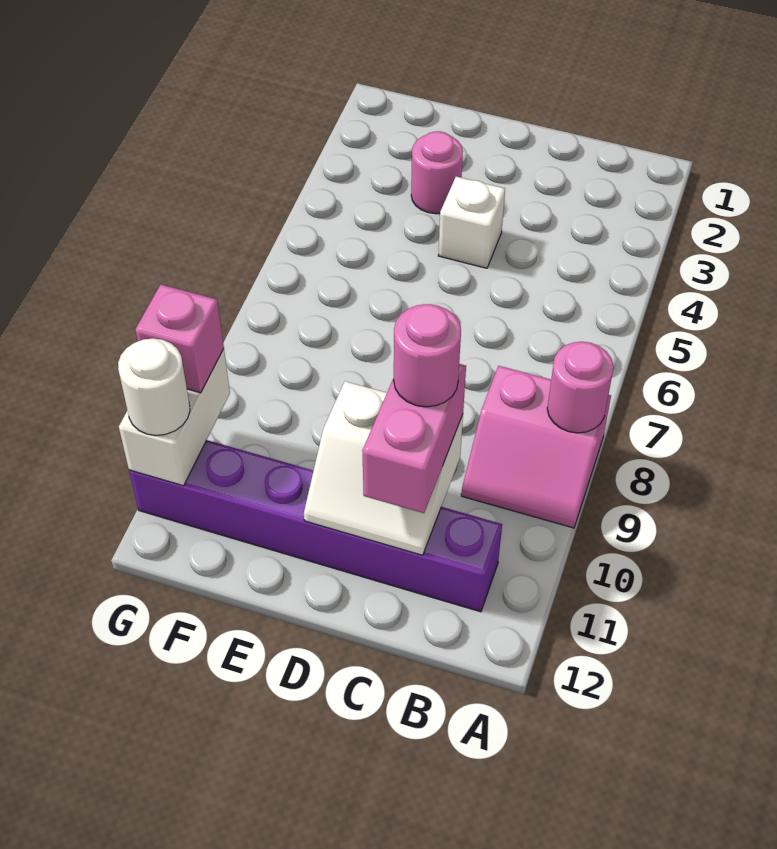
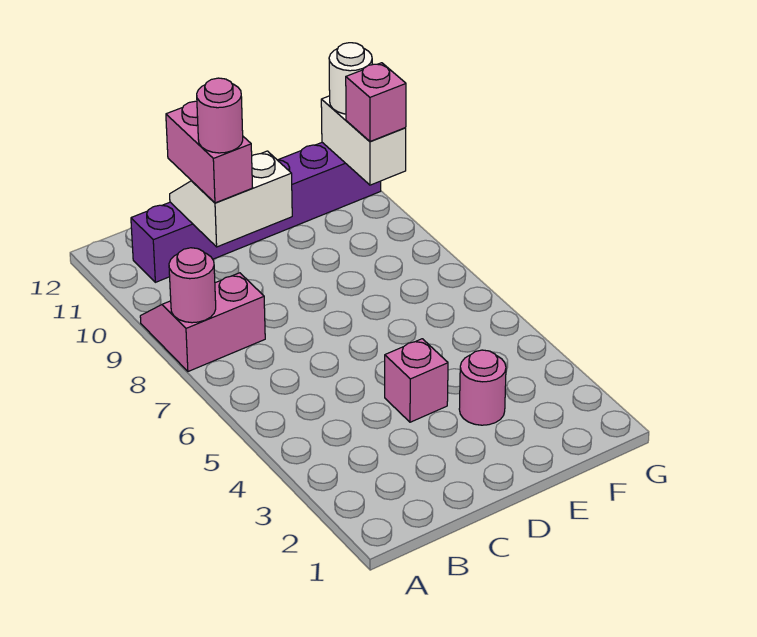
white 1x1 brick [438,177,505,268] -> pink 1x1 brick [385,339,448,422]

